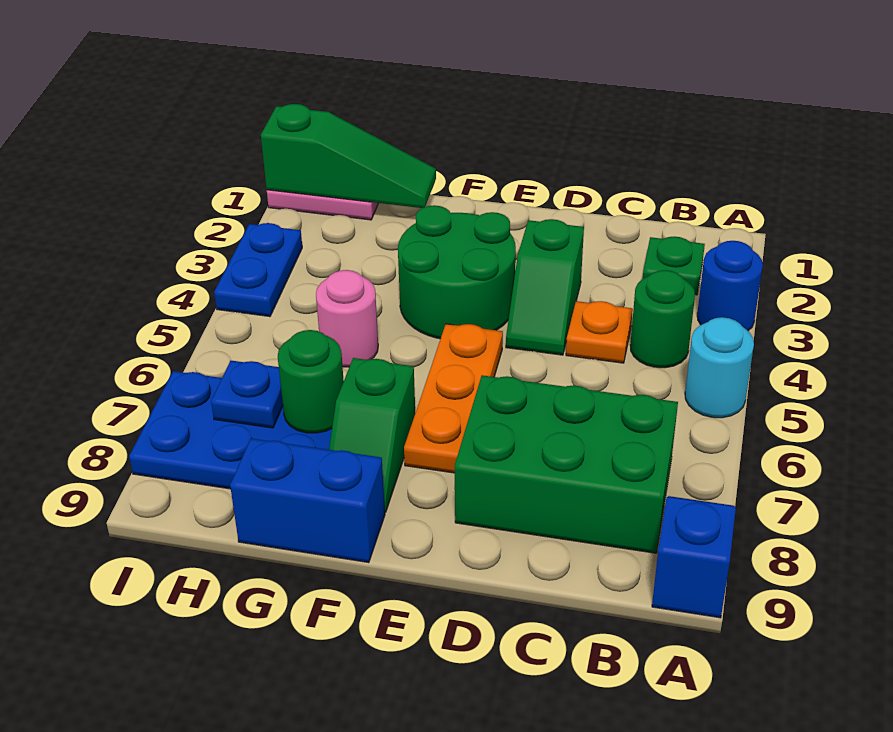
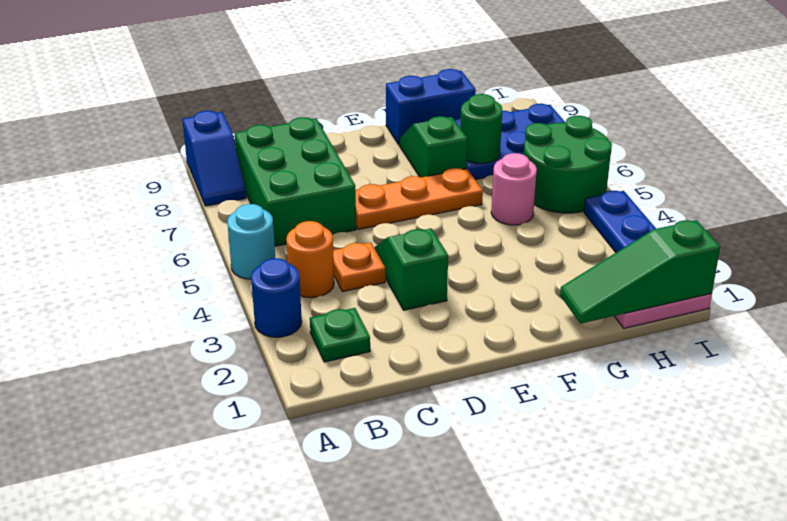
green 1x1 round brick [631,270,695,368] -> orange 1x1 round brick [286,221,334,298]
green 2x3 brick [455,375,678,553] -> green 2x3 brick turned to [235,117,356,246]
green 2x2 round brick [398,205,516,339] -> green 2x2 round brick moved to [524,116,612,213]
orange 1x3 plate [404,324,503,473] -> orange 1x3 plate turned to [356,168,483,229]
blue 1x1 plate [211,361,283,428] -> none

